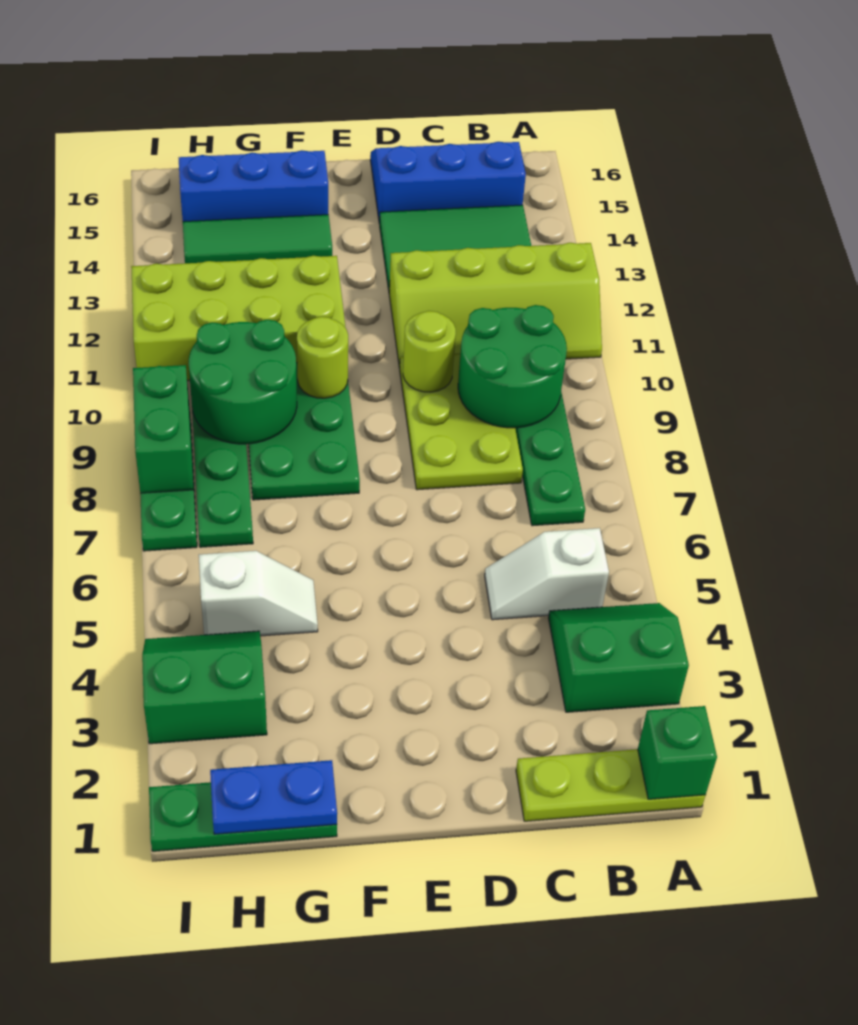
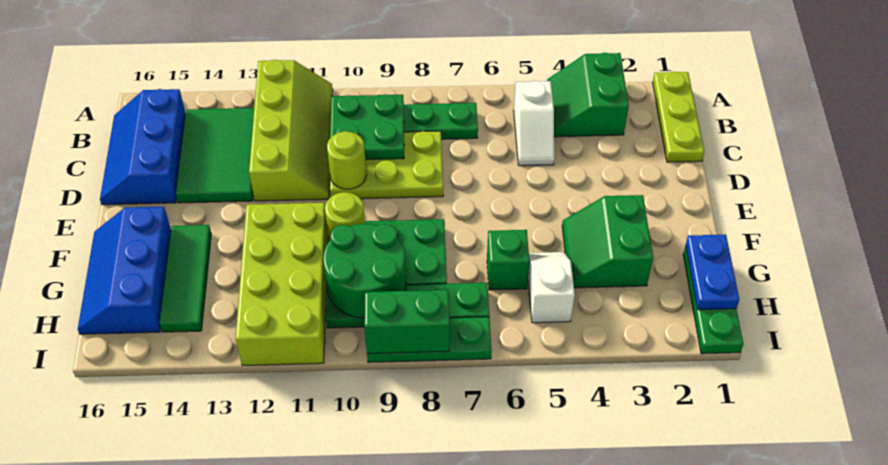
green 1x1 brick [638,706,717,799] -> green 1x1 brick moved to [487,230,530,290]
green 2x2 round brick [458,305,567,428] -> green 2x2 plate [330,94,404,160]
green 2x2 slope [142,631,267,744] -> green 2x2 slope moved to [562,195,653,288]

